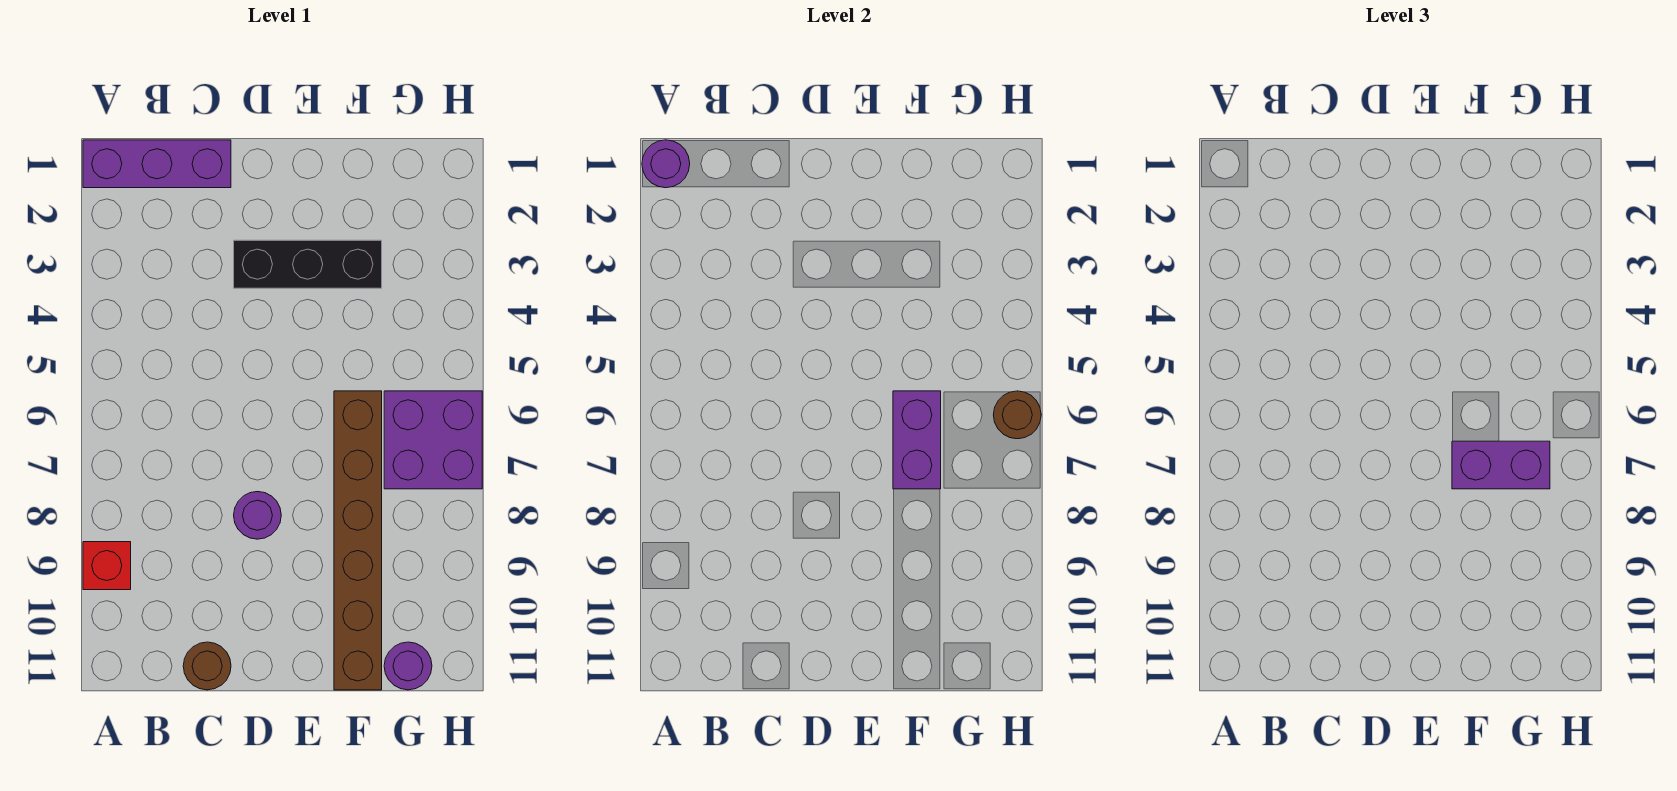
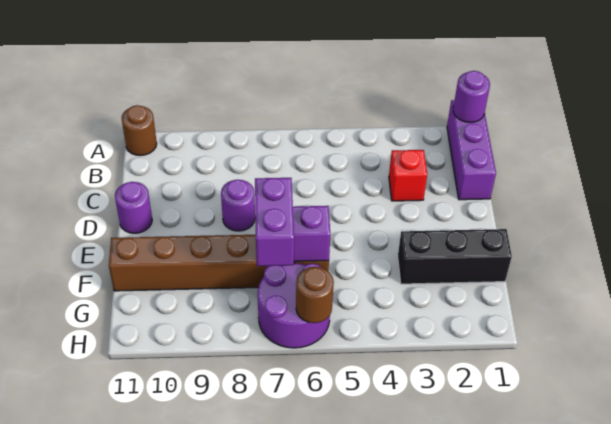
red 1x1 brick [83,542,131,590] -> red 1x1 brick moved to [389,150,427,201]
brown 1x1 round brick [183,642,231,690] -> brown 1x1 round brick moved to [122,105,157,156]
black 1x3 brick [234,240,382,288] -> black 1x3 brick turned to [398,229,512,284]
purple 2x2 brick [384,391,482,489] -> purple 2x2 round brick [258,263,330,348]
purple 1x1 round brick [384,642,432,690] -> purple 1x1 round brick moved to [115,182,152,233]

